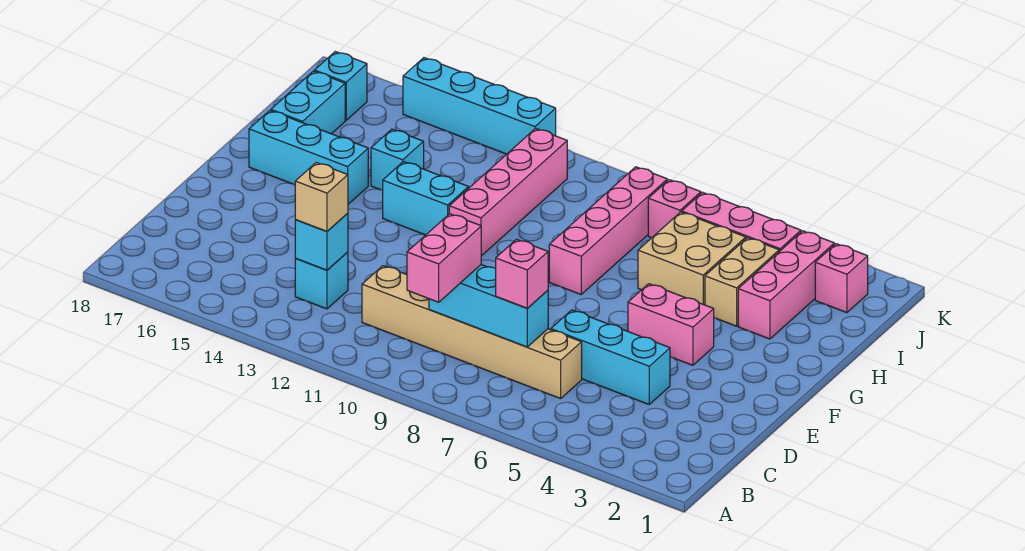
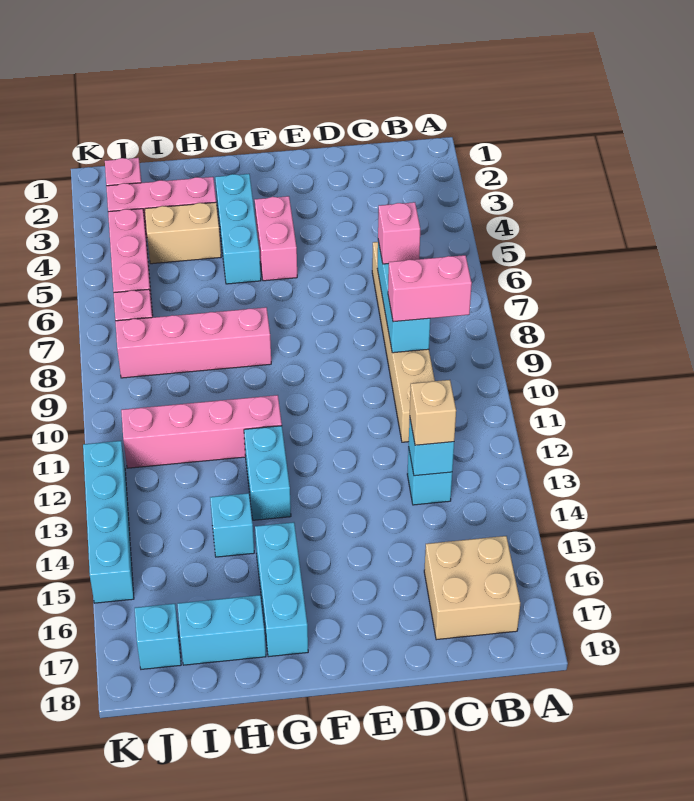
cyan 1x3 brick [551,310,670,404] -> cyan 1x3 brick moved to [215,174,261,284]
tan 2x2 brick [638,212,746,305] -> tan 2x2 brick moved to [424,536,520,640]

